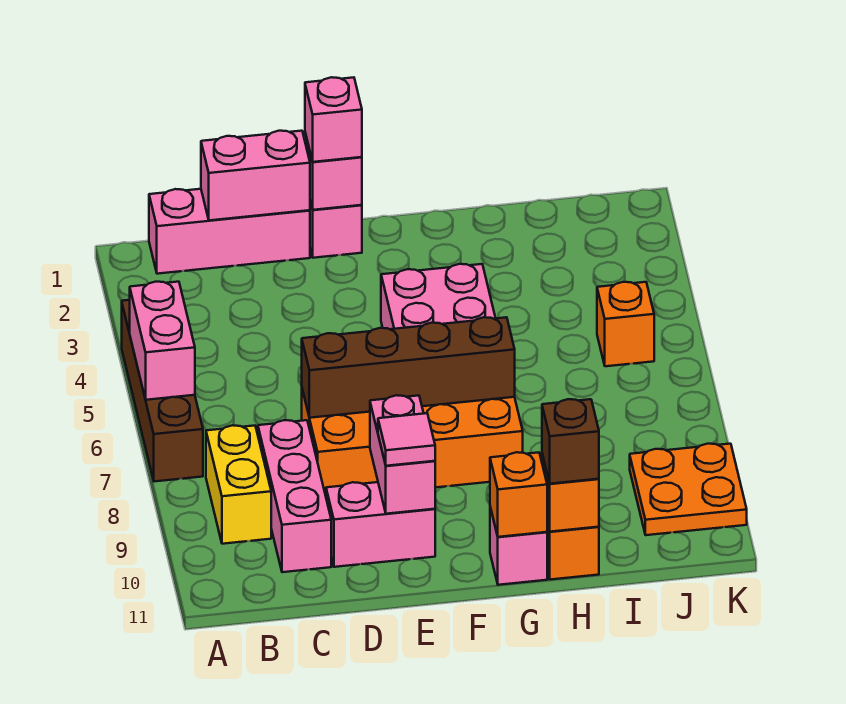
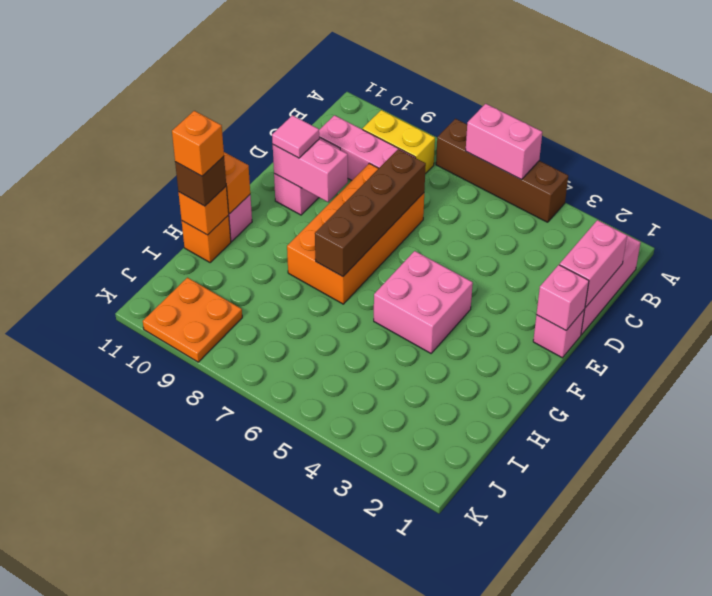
pink 1x1 brick [305,77,362,162] -> none
orange 1x1 brick [597,282,654,366] -> orange 1x1 brick moved to [172,111,224,176]

